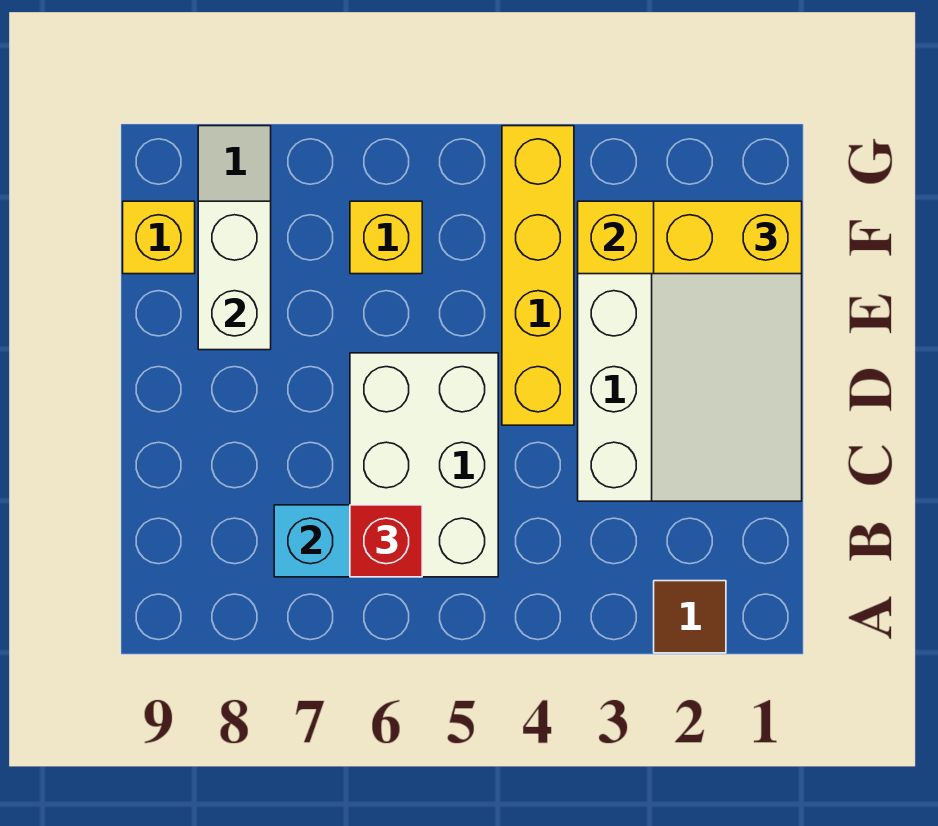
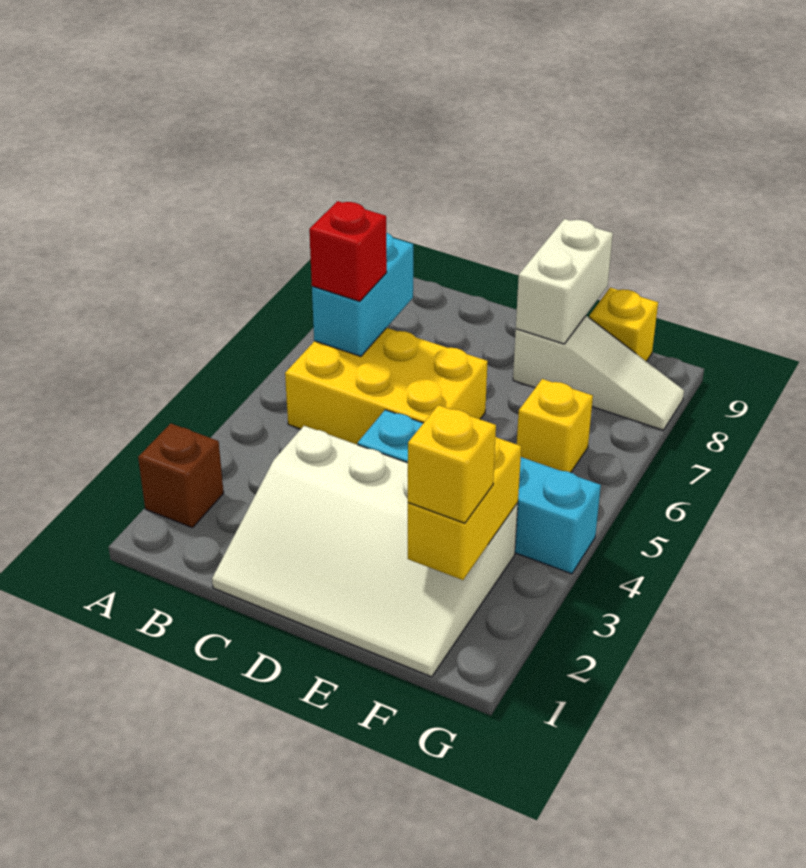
brown 1x1 tile [654,581,726,653] -> brown 1x1 brick [138,423,224,528]
white 2x3 brick [350,353,498,577] -> yellow 2x3 brick [285,328,488,445]
yellow 1x4 brick [502,126,574,425] -> cyan 1x4 brick [358,410,601,574]
white 1x2 brick [198,201,271,350] -> white 1x2 brick turned to [516,219,613,344]
yellow 1x2 brick [654,201,802,274] -> yellow 1x1 brick [408,405,496,523]

